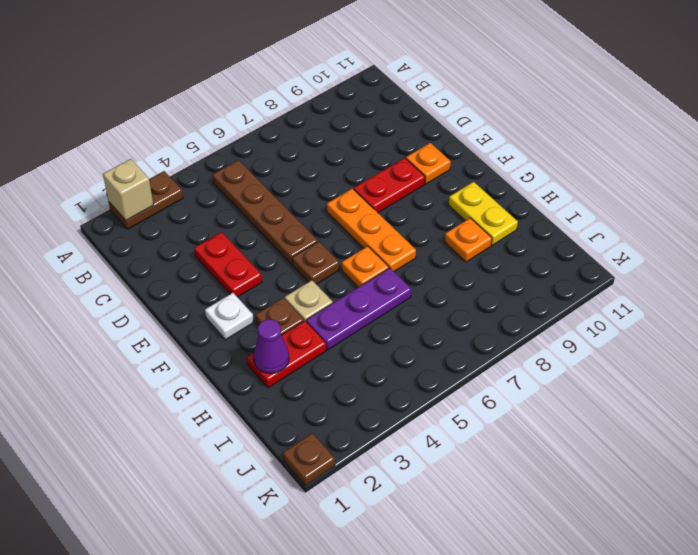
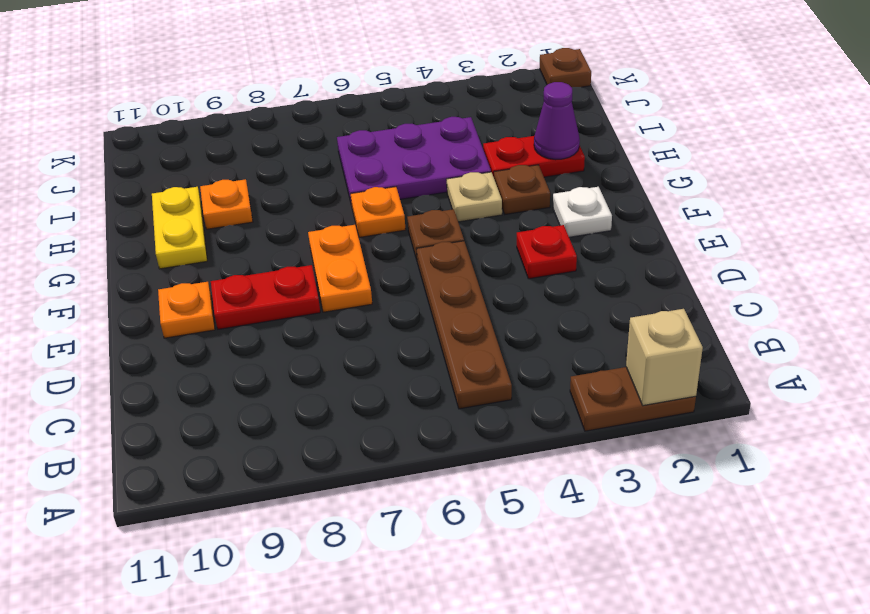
red 1x2 plate [194,232,262,297] -> red 1x1 plate [517,225,577,279]
orange 1x3 plate [327,189,416,271] -> orange 1x2 plate [308,225,372,312]
purple 1x3 plate [306,268,411,350] -> purple 2x3 plate [337,117,491,206]

